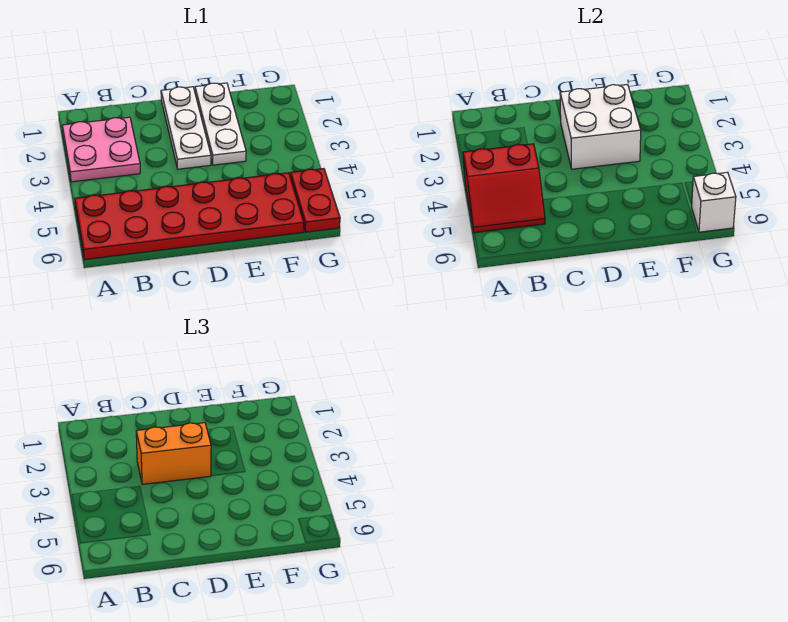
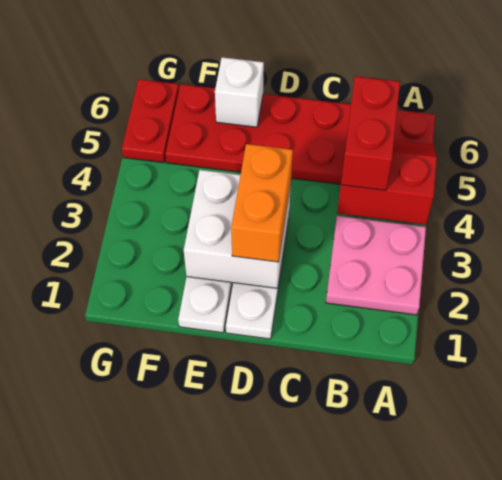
none -> red 1x2 brick [341,76,400,190]
orange 1x2 brick [136,423,211,484] -> orange 1x2 brick turned to [231,144,293,262]
white 1x1 brick [692,172,736,232] -> white 1x1 brick moved to [215,57,264,127]

